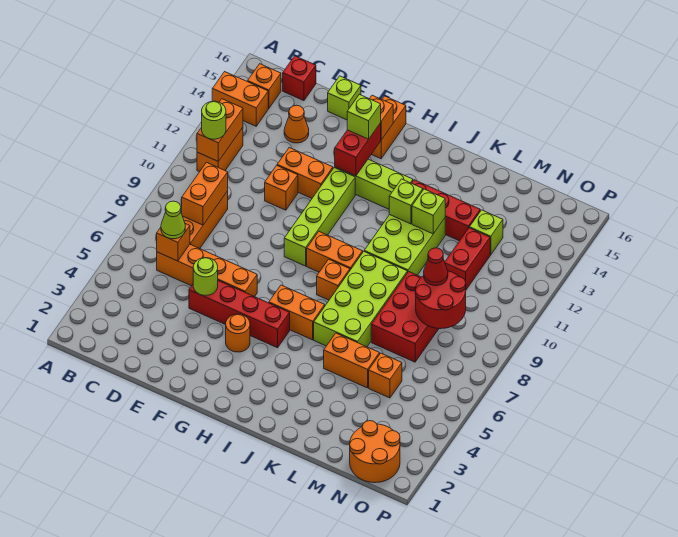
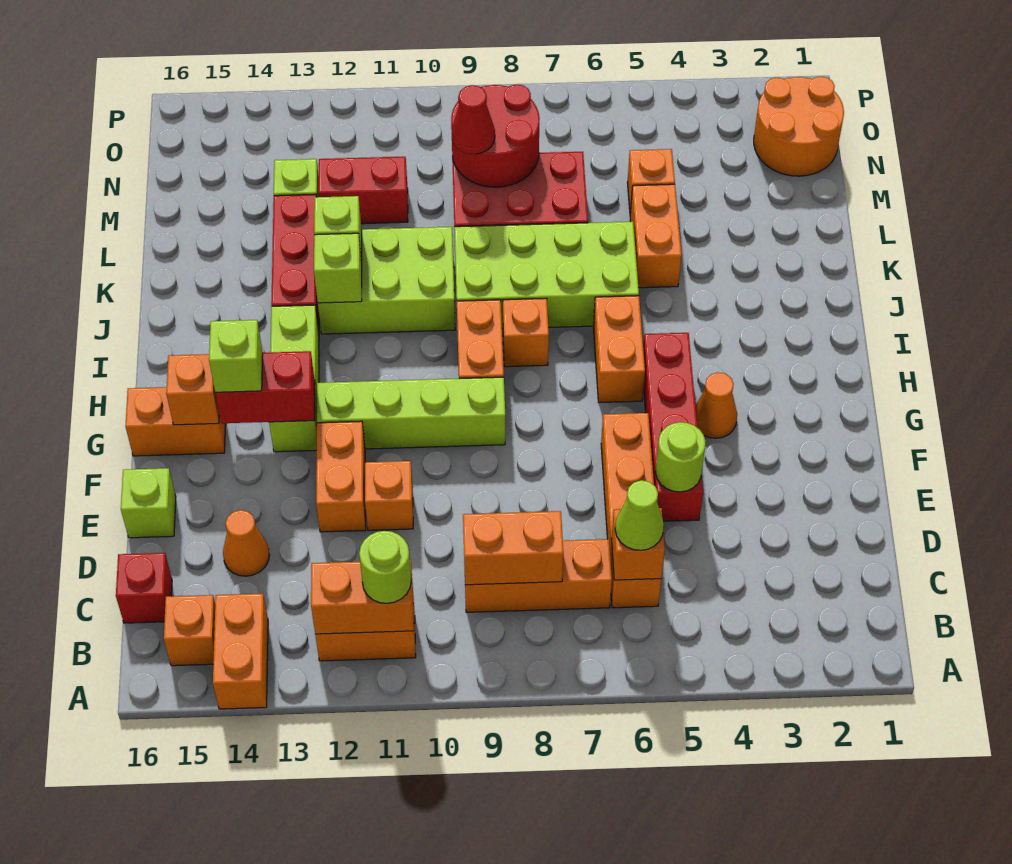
orange 1x1 round brick [226,314,250,352] -> orange 1x1 cone [695,372,737,438]

